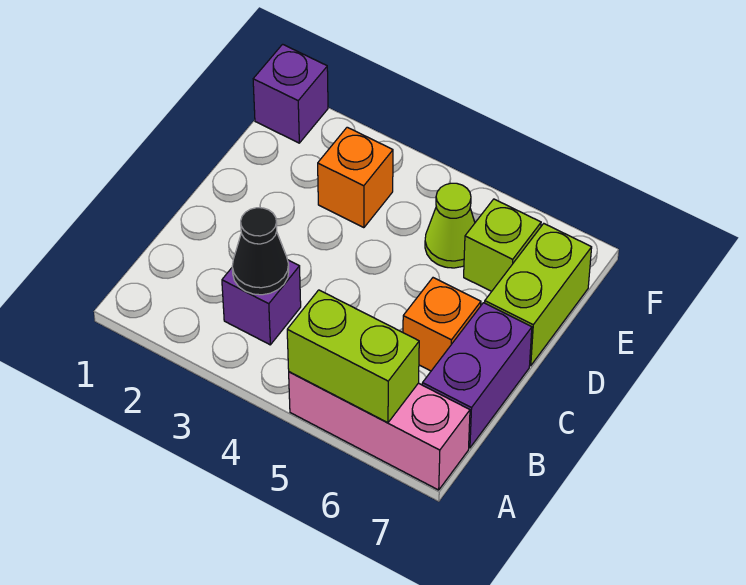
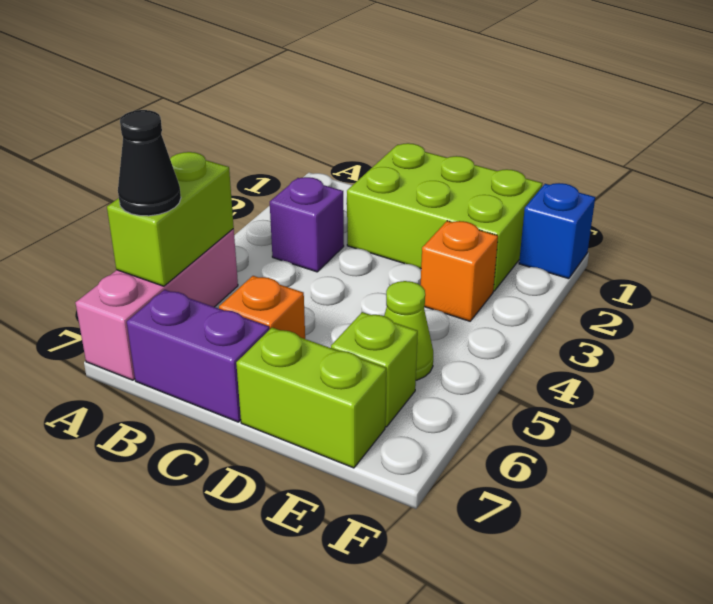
black 1x1 cone [232,208,289,295] -> black 1x1 cone moved to [118,110,181,216]
none -> lime 2x3 brick [347,143,543,291]
purple 1x1 brick [253,44,328,143] -> blue 1x1 brick [519,183,595,279]

